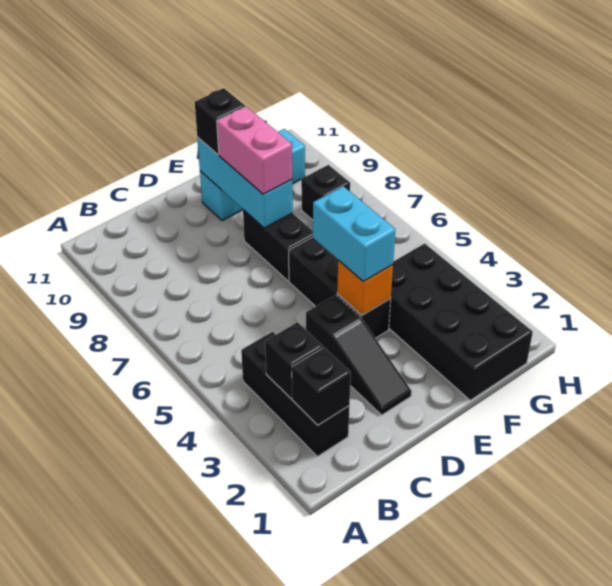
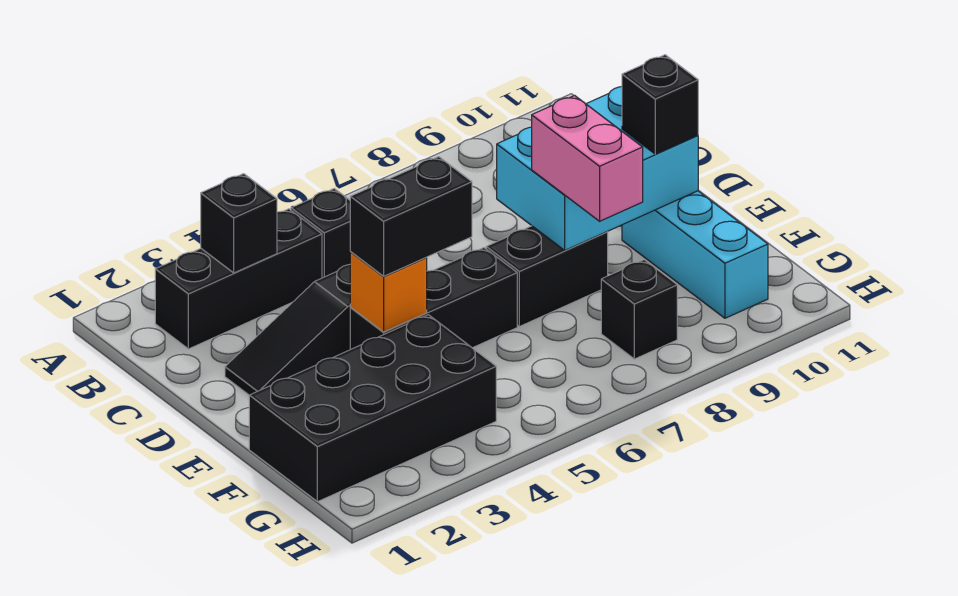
black 1x1 brick [292,348,351,425] -> black 1x1 brick moved to [291,189,351,278]
cyan 1x2 brick [313,186,395,282] -> black 1x2 brick [350,157,472,276]
cyan 1x3 brick [197,137,293,228] -> cyan 2x3 brick [497,87,698,250]
pink 1x2 brick [217,107,292,194] -> pink 1x2 brick turned to [532,96,643,221]

